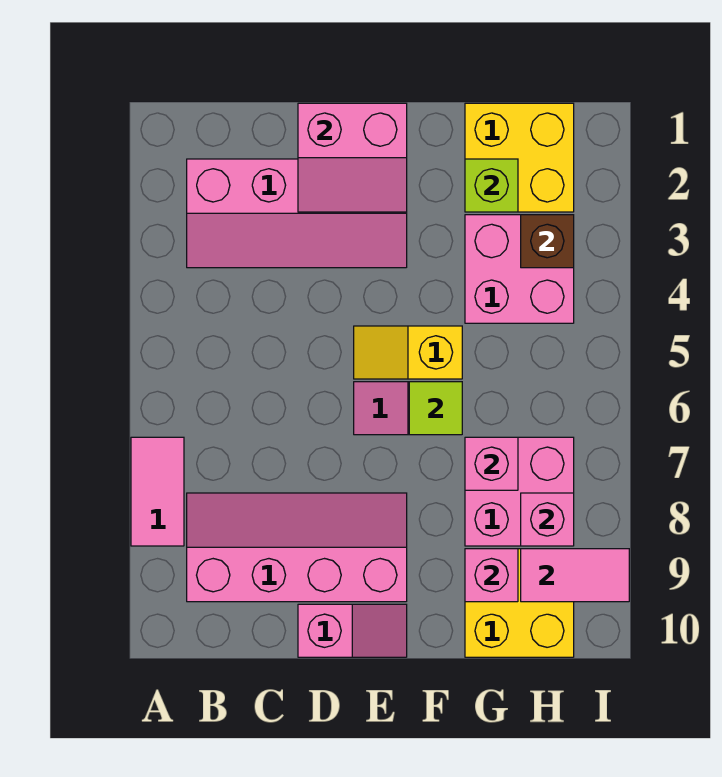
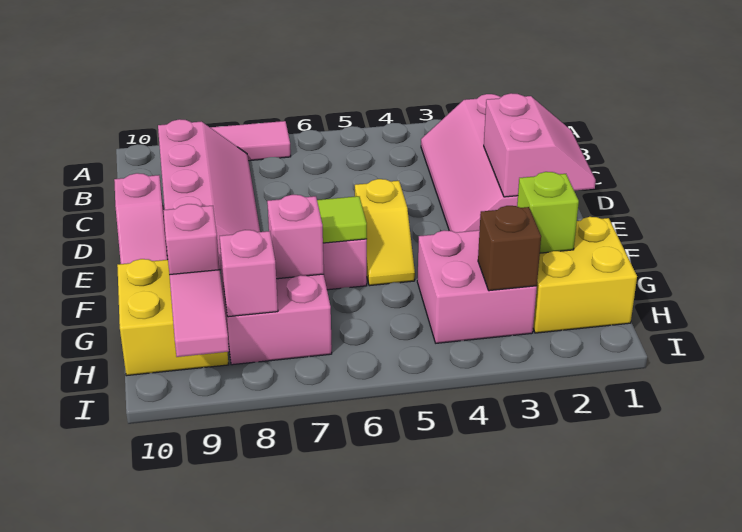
pink 2x2 slope [298,103,407,212] -> pink 2x2 slope turned to [484,93,596,197]
yellow 1x2 slope [354,326,462,379] -> yellow 1x2 slope turned to [355,179,415,286]

